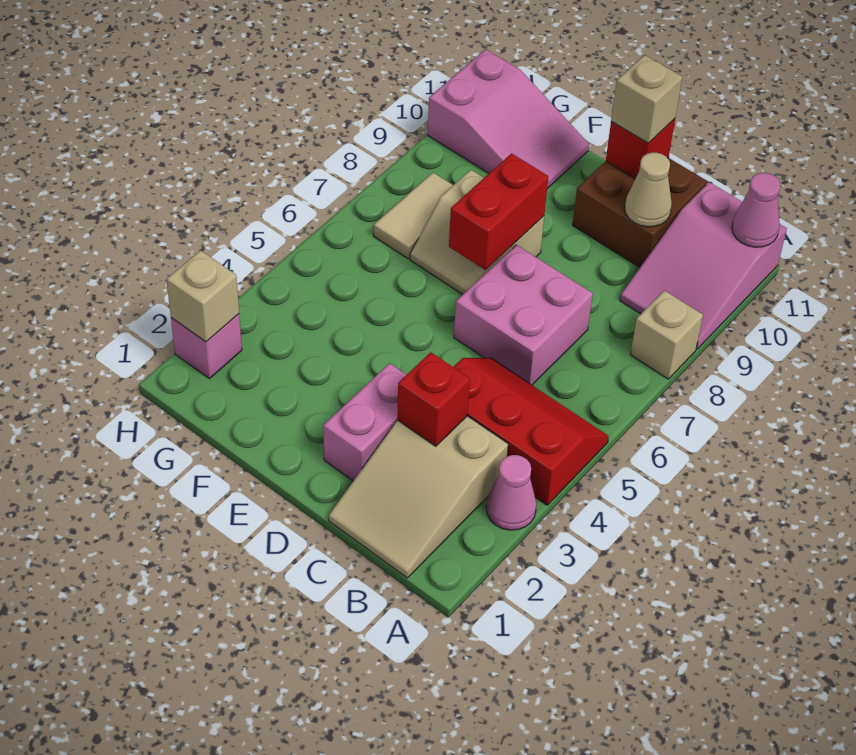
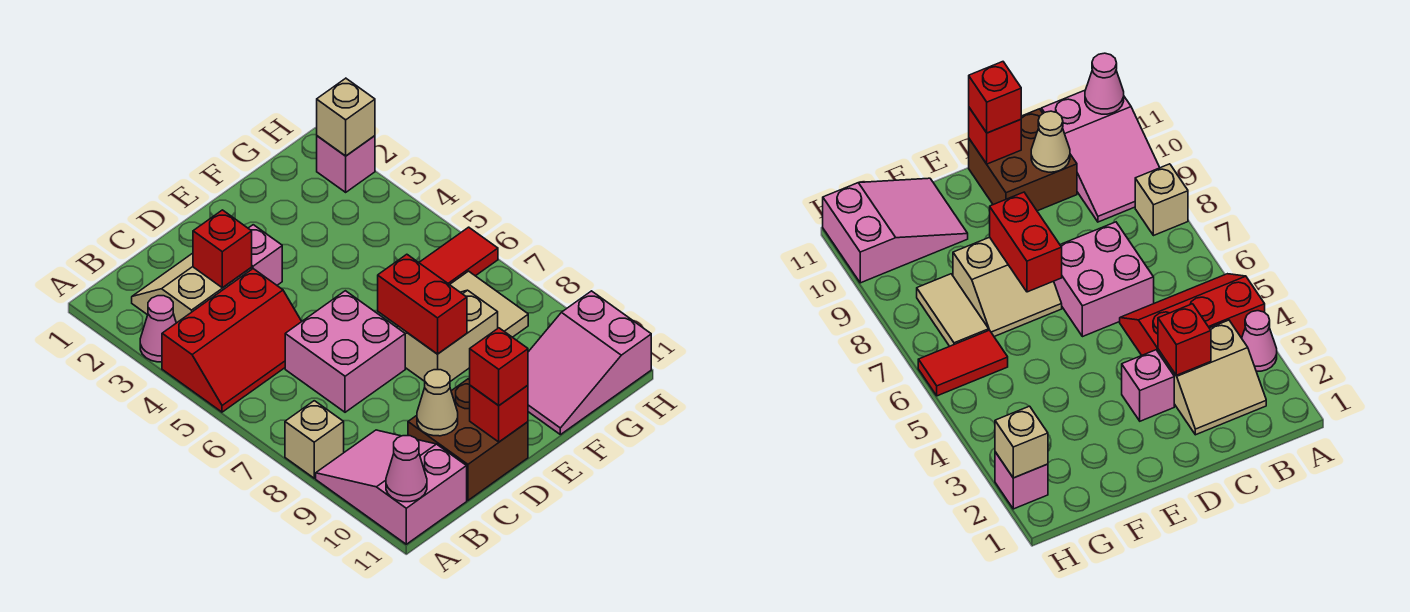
tan 2x3 slope [329,416,508,578] -> tan 2x2 slope [132,254,252,323]
pink 1x2 brick [323,363,406,481] -> pink 1x1 brick [248,225,282,285]
tan 1x1 brick [611,55,682,143] -> red 1x1 brick [470,328,528,405]
none -> red 1x2 tile [419,227,498,285]

